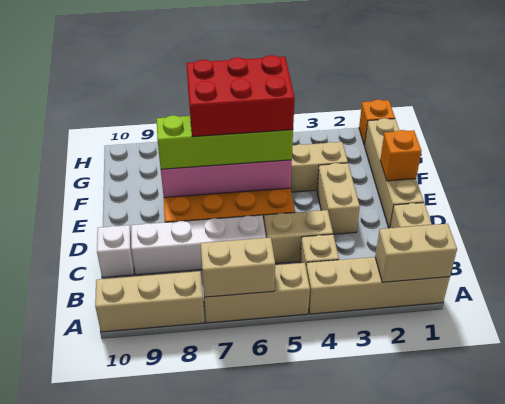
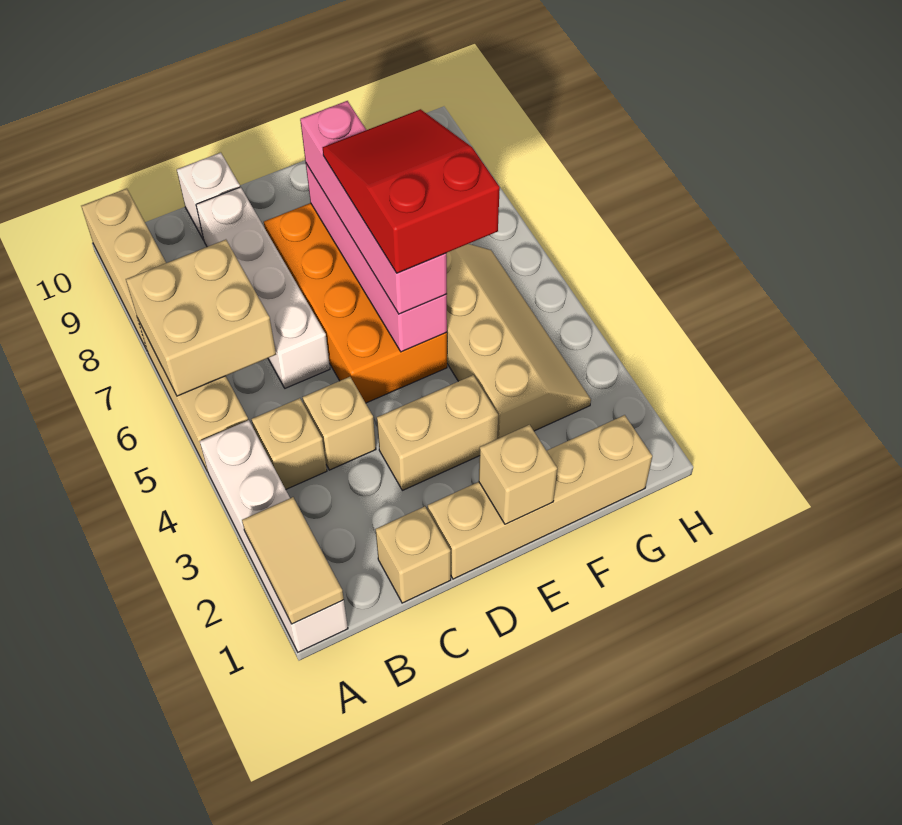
tan 1x4 brick [306,257,450,314] -> white 1x4 brick [200,420,348,652]
tan 1x2 brick [375,224,457,282] -> tan 1x2 tile [242,497,344,624]
tan 1x2 brick [200,238,275,297] -> tan 2x2 brick [126,240,276,396]
tan 1x2 brick [264,210,333,264] -> tan 1x1 brick [303,377,376,470]
orange 1x1 brick [380,130,421,181] -> tan 1x1 brick [479,425,557,524]
lime 1x4 brick [157,115,293,169] -> pink 1x4 brick [300,101,447,314]
red 2x3 brick [186,55,295,137] -> red 2x3 slope [323,109,500,273]
orange 1x1 brick [359,100,395,145] -> none

